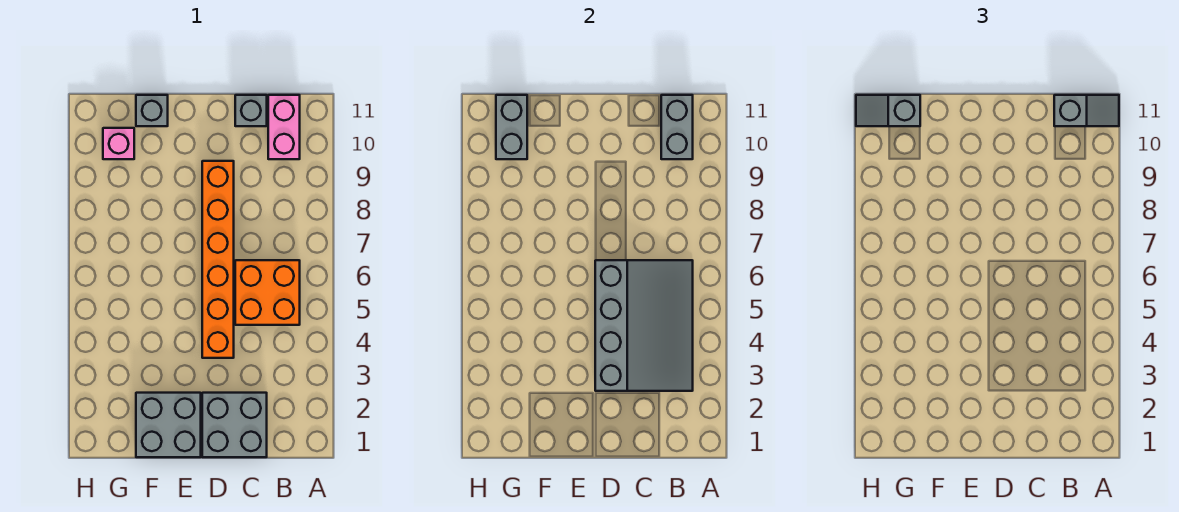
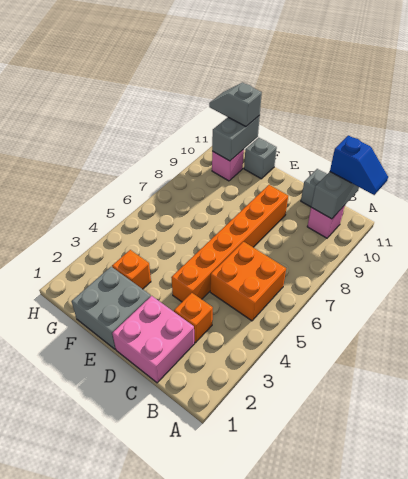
grey 1x2 slope [1054,95,1119,126] -> blue 1x2 slope [330,135,388,195]
grey 3x4 slope [595,260,693,391] -> none
pink 1x2 brick [268,95,300,159] -> pink 1x1 brick [307,205,345,238]
grey 2x2 brick [202,393,267,457] -> pink 2x2 brick [112,296,195,383]
none -> orange 1x1 brick [174,293,213,343]
none -> orange 1x1 brick [112,250,151,289]

